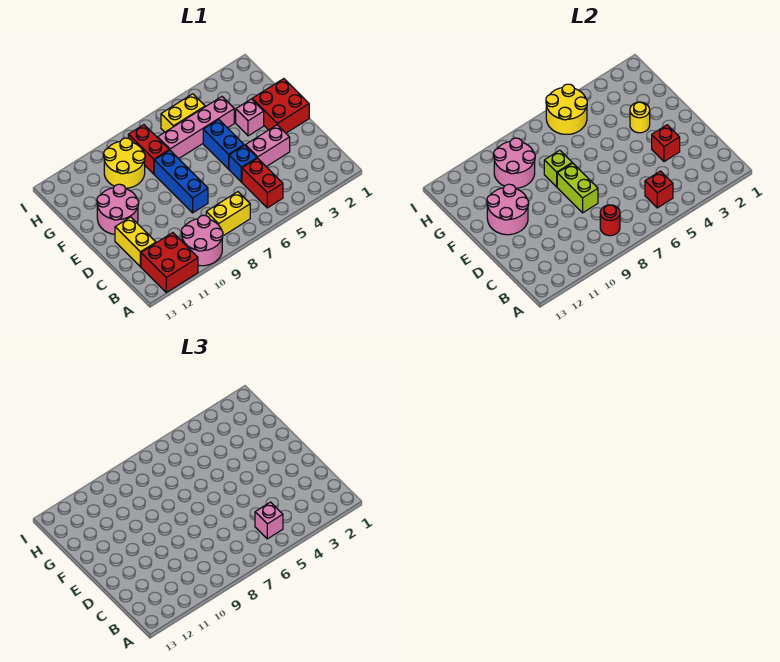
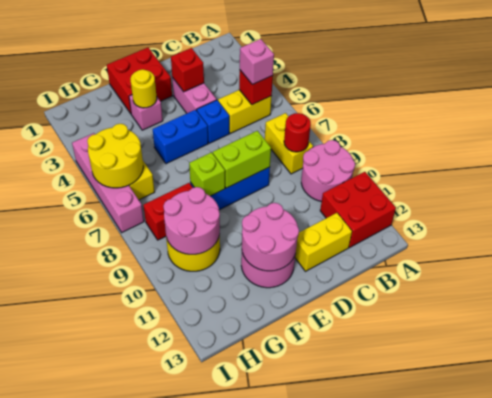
red 1x2 brick [242,158,283,208] -> yellow 1x2 brick [218,90,272,133]
pink 1x4 brick [158,97,234,159] -> pink 1x4 brick moved to [72,133,144,232]

